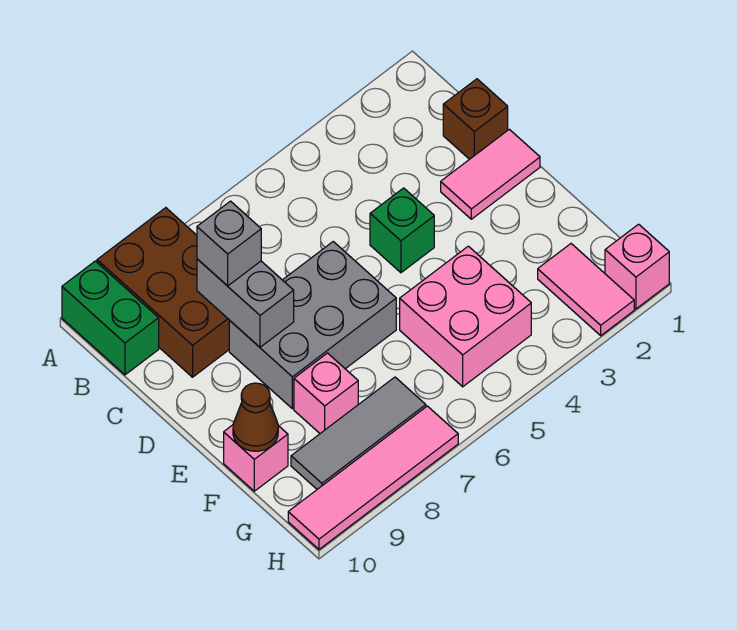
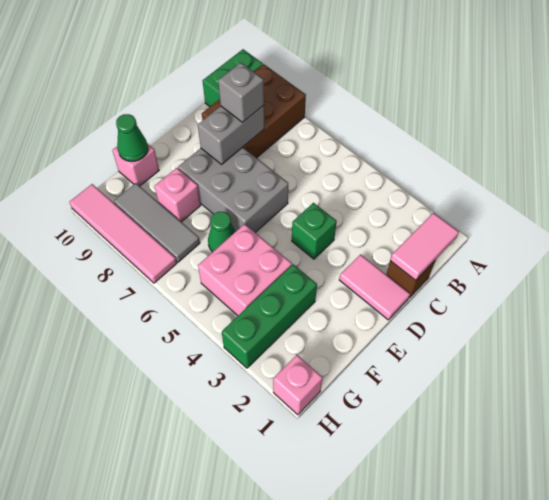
none -> green 1x3 brick [222,264,317,368]
none -> green 1x1 cone [208,212,236,252]
brown 1x1 cone [233,383,278,451] -> green 1x1 cone [116,114,148,161]
pink 1x2 tile [538,244,634,336] -> pink 1x2 tile moved to [390,213,459,280]

